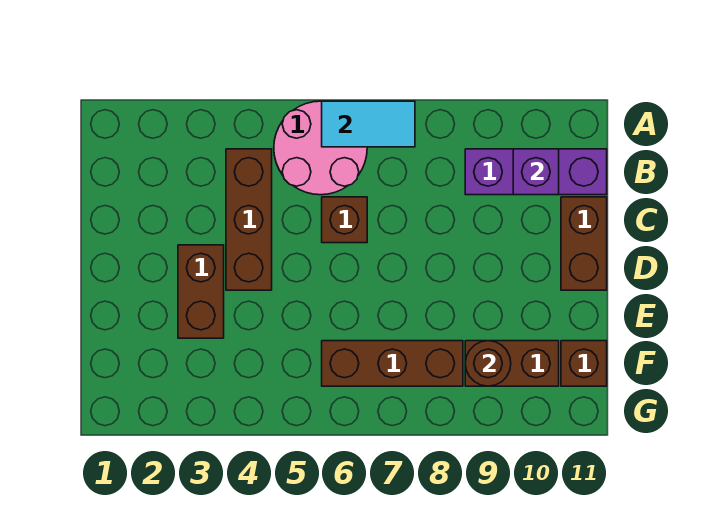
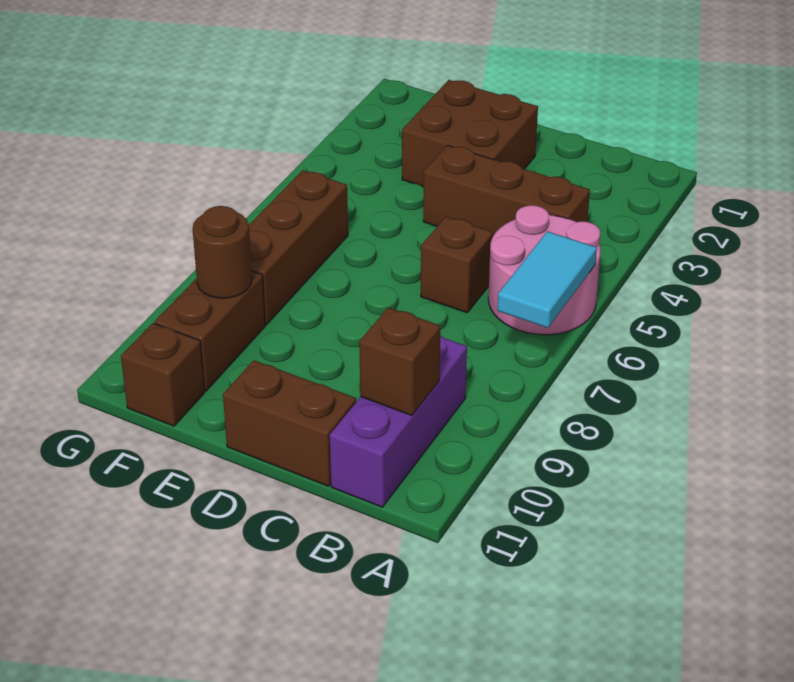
purple 1x1 brick [513,149,559,195] -> brown 1x1 brick [359,307,440,415]
brown 1x2 brick [178,245,224,338] -> brown 2x2 brick [402,80,538,187]

